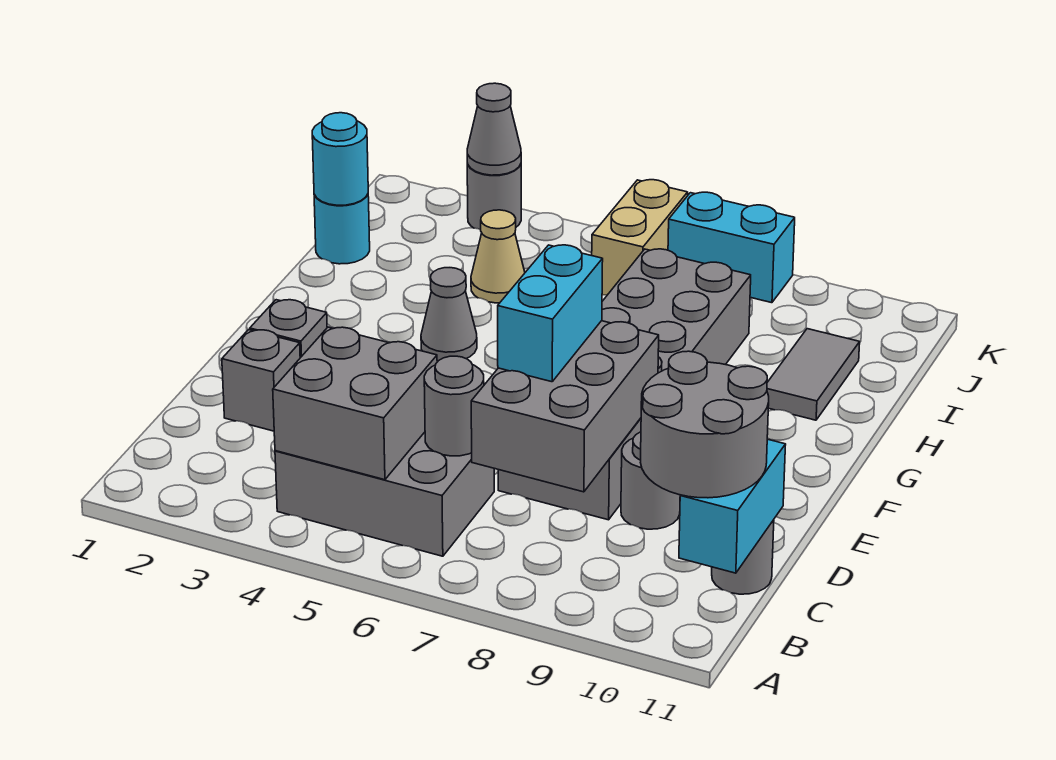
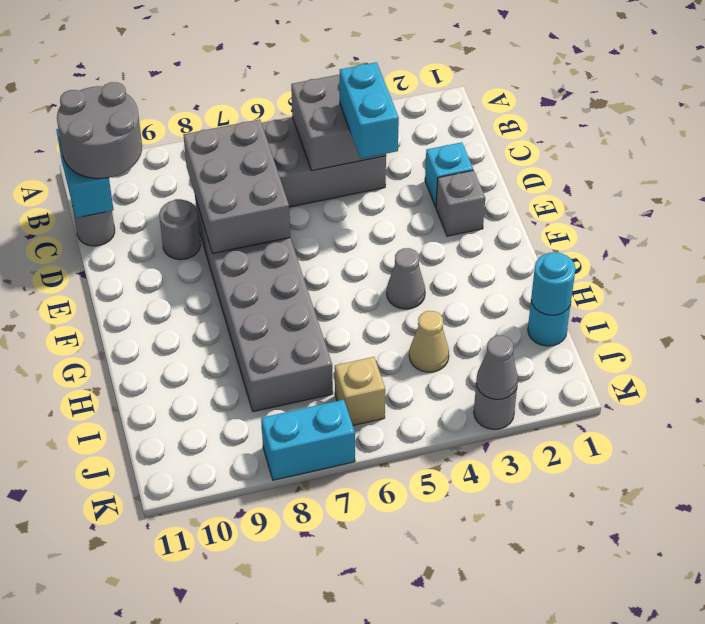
grey 1x1 round brick [424,356,484,456] -> none
grey 1x1 brick [222,330,300,431] -> cyan 1x1 brick [425,142,473,207]
cyan 1x2 brick [498,245,603,382] -> cyan 1x2 brick moved to [340,62,399,159]
grey 1x2 tile [767,329,860,420] -> none
tan 1x2 brick [592,180,688,295] -> tan 1x1 brick [335,357,385,425]

